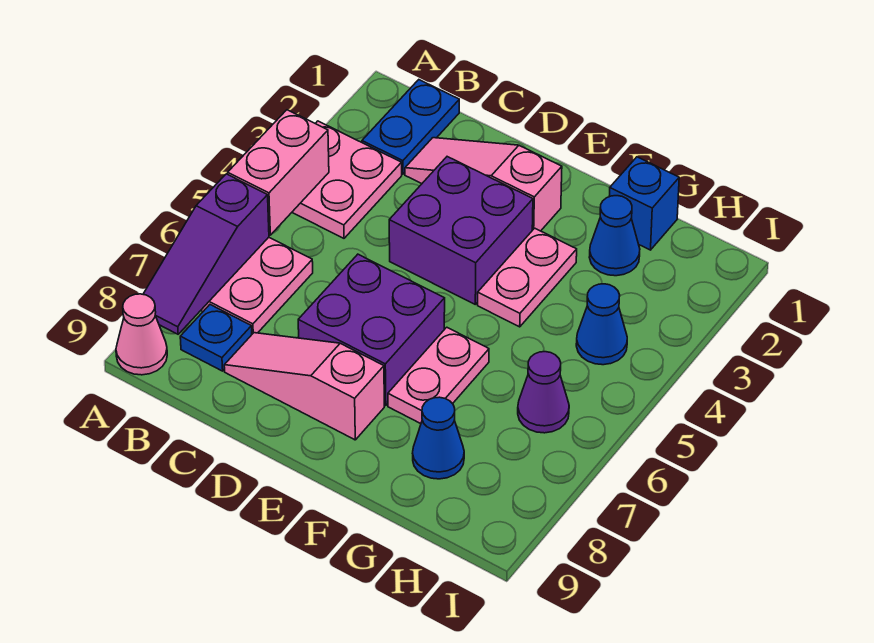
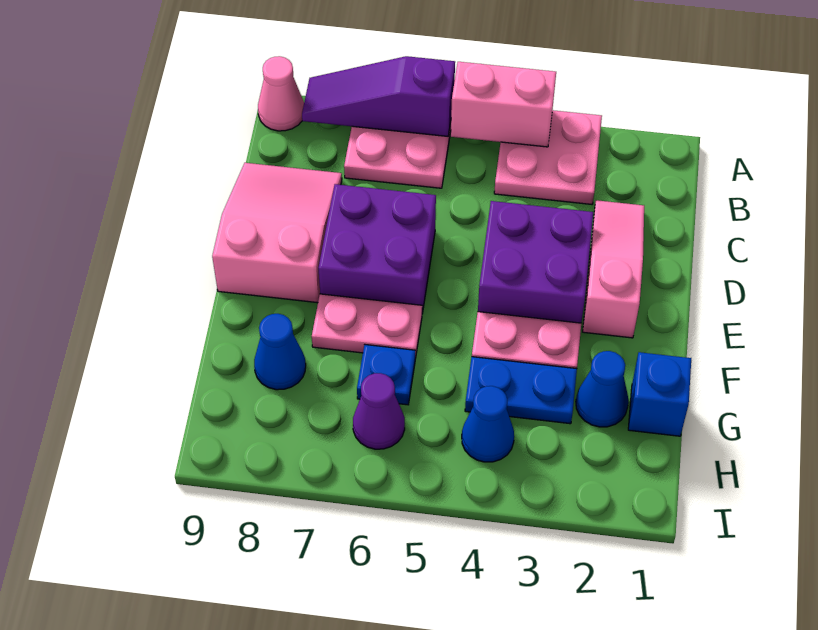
blue 1x2 plate [362,80,459,174] -> blue 1x2 plate moved to [465,357,577,424]
blue 1x1 plate [180,305,252,371] -> blue 1x1 plate moved to [357,345,415,405]
pink 1x3 slope [224,333,384,440] -> pink 2x3 slope [212,163,342,303]

